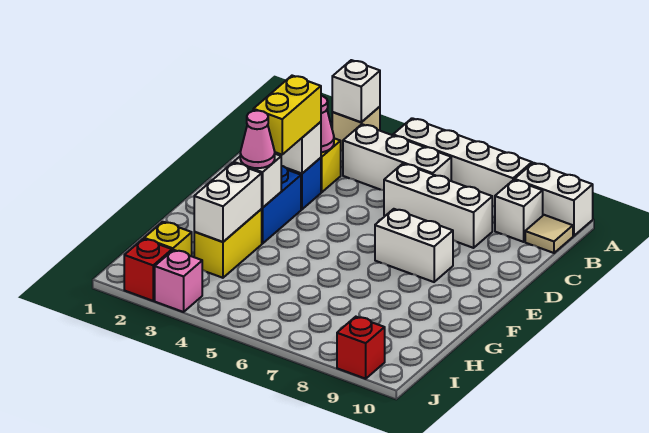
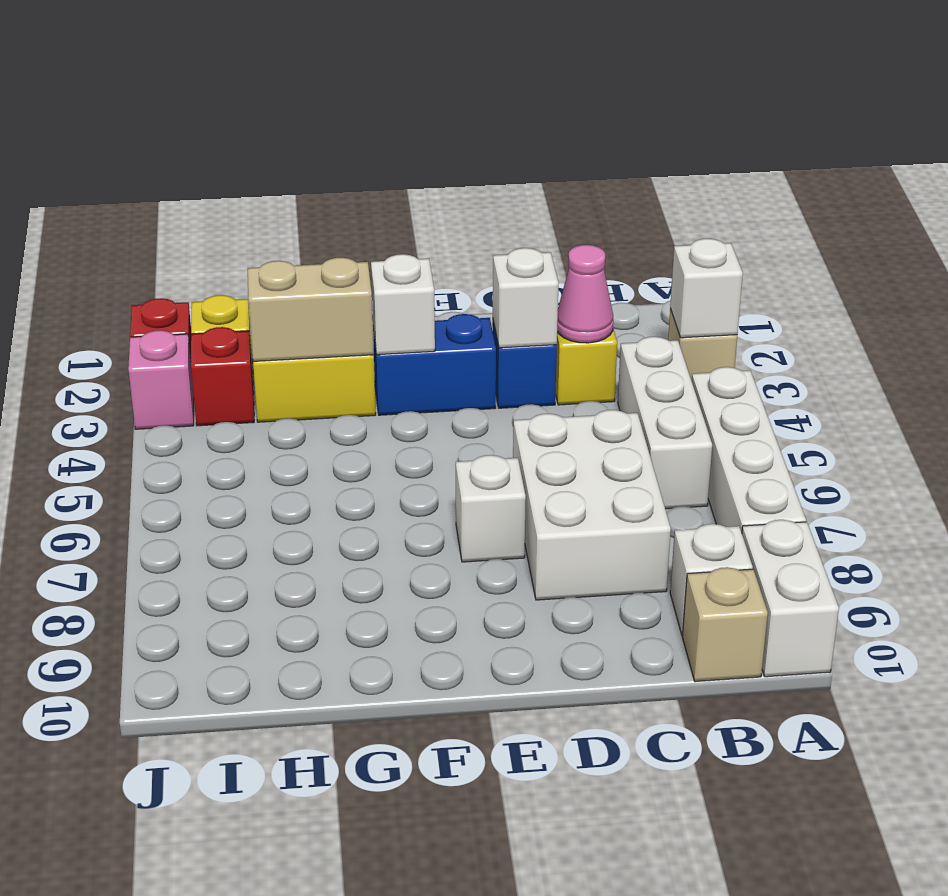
tan 1x1 tile [525,215,573,253] -> tan 1x1 brick [682,567,768,682]
white 1x3 brick [384,164,492,248] -> white 2x3 brick [513,410,671,600]
yellow 1x2 brick [253,76,321,155] -> none
white 1x2 brick [375,209,453,282] -> white 1x1 brick [456,455,526,562]
pink 1x1 cone [240,111,275,168] -> none
white 1x2 brick [194,163,262,242] -> tan 1x2 brick [248,258,374,361]
red 1x1 brick [337,317,385,379] -> red 1x1 brick moved to [191,327,254,426]

